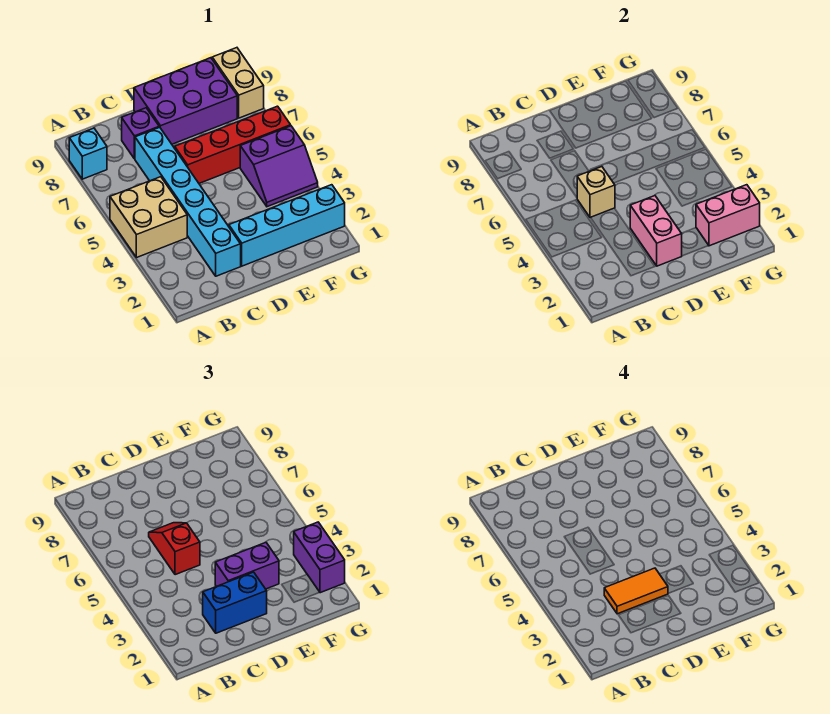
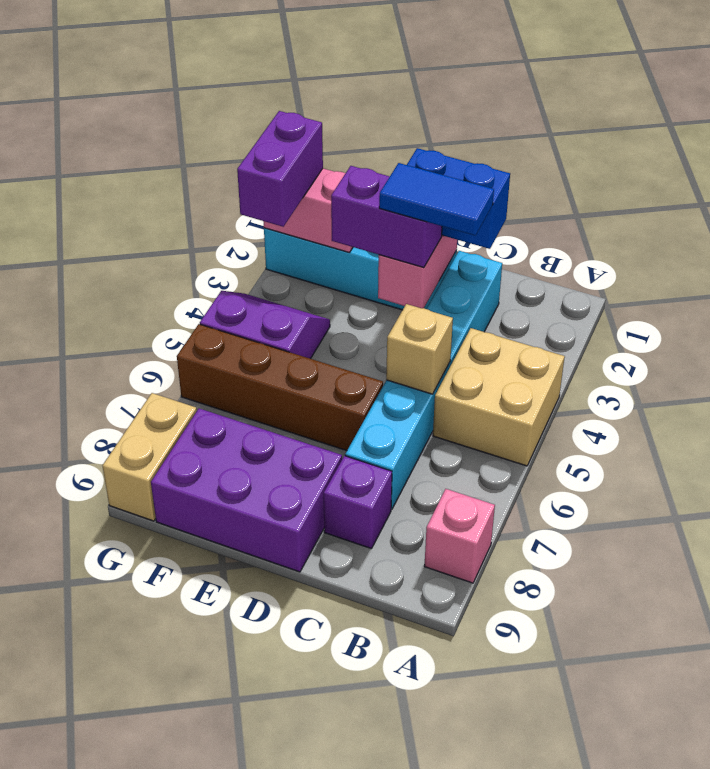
cyan 1x1 brick [69,128,107,179] -> pink 1x1 brick [424,489,495,583]
orange 1x2 tile [604,568,668,614] -> blue 1x2 tile [379,163,494,236]
red 1x2 slope [149,523,200,575] -> none
red 1x4 brick [175,106,291,183] -> brown 1x4 brick [177,324,383,451]

